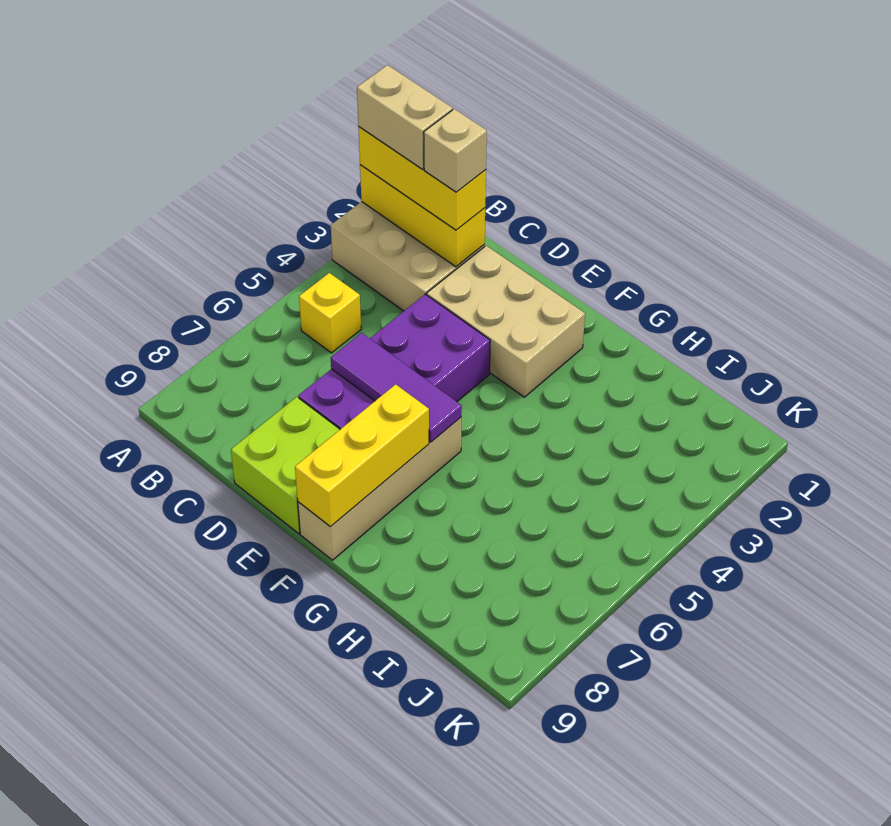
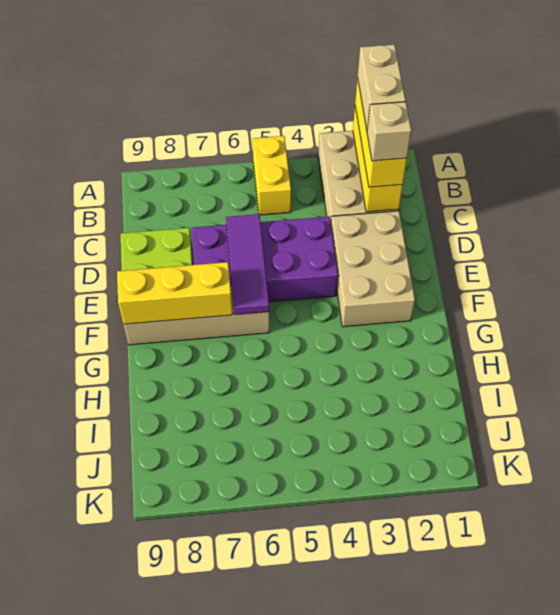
yellow 1x1 brick [299,273,361,353] -> yellow 1x2 brick [253,136,291,215]

